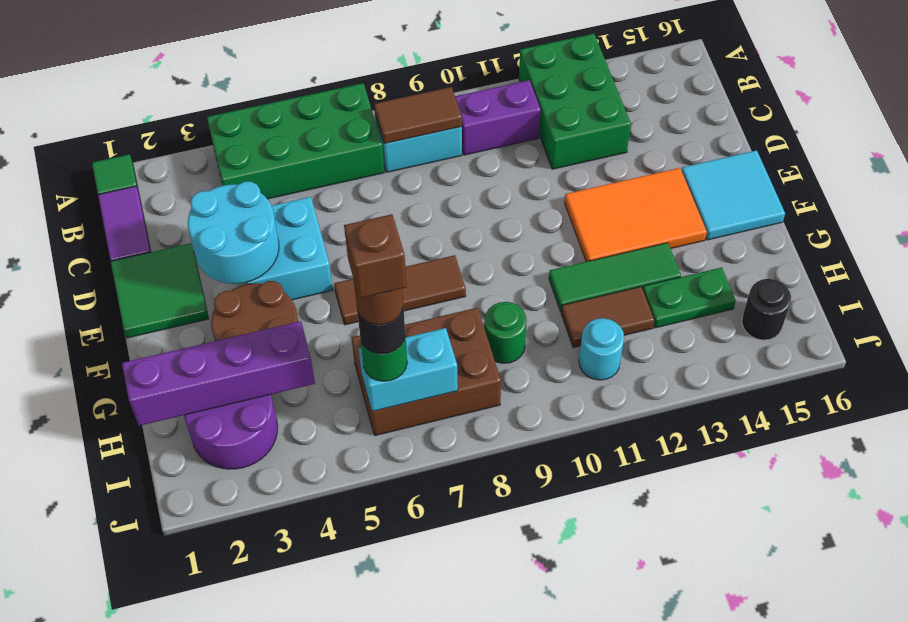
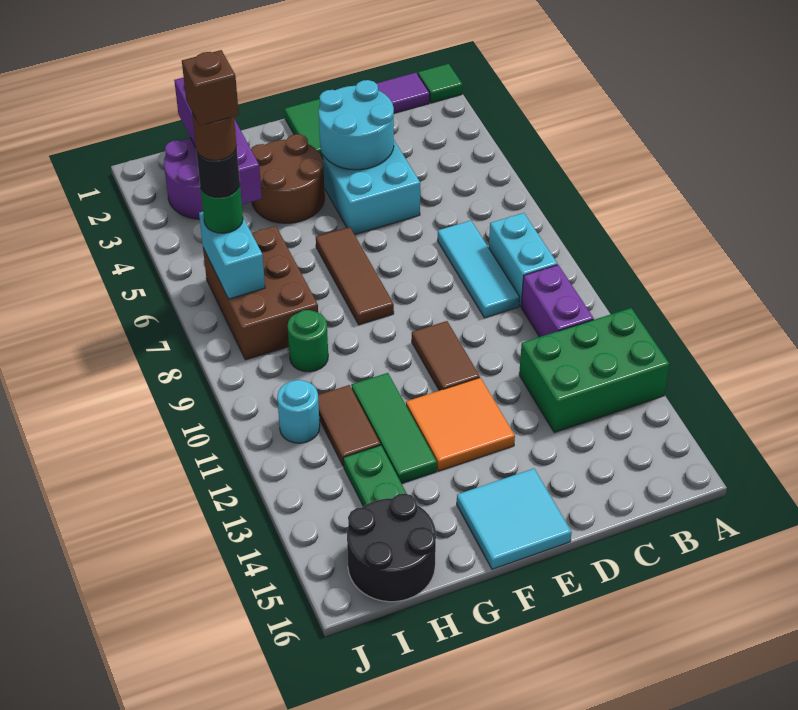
green 2x4 brick [207,83,384,199] -> none
brown 1x2 tile [374,87,462,144] -> brown 1x2 tile moved to [412,321,480,391]
none -> cyan 1x3 tile [437,221,520,318]
orange 2x3 tile [565,168,707,262] -> orange 2x2 tile [406,378,515,471]
black 1x1 round brick [742,279,791,340] -> black 2x2 round brick [347,493,436,602]

